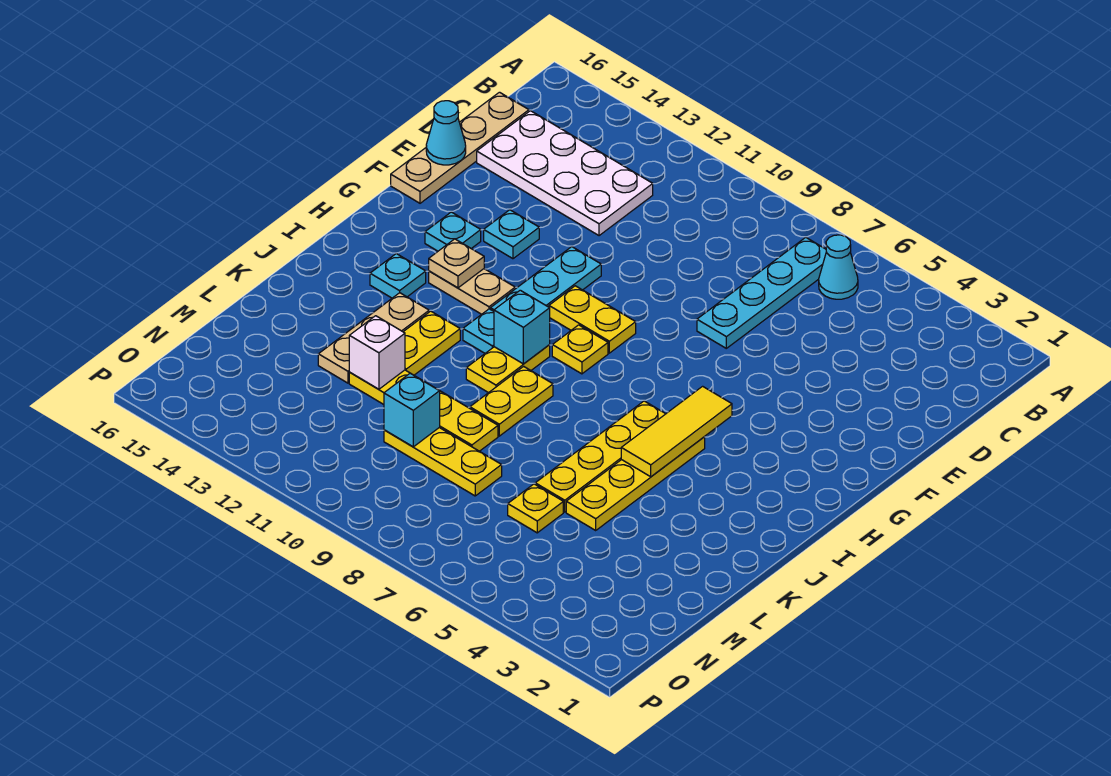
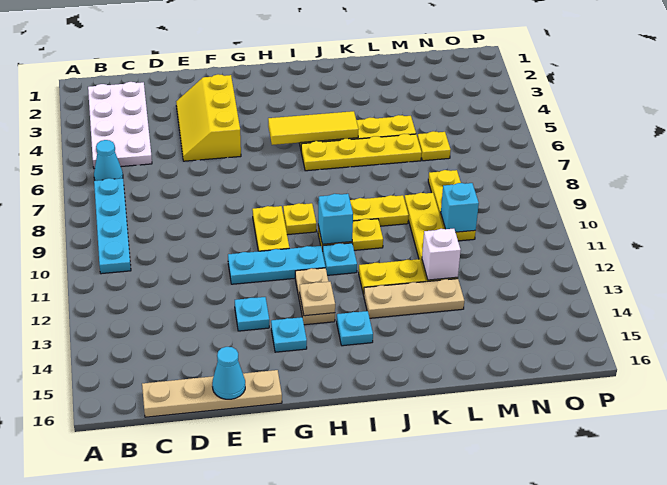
cyan 1x4 plate [697,237,826,348] -> cyan 1x4 plate turned to [94,178,131,274]
white 2x4 plate [477,111,653,236] -> white 2x4 plate moved to [88,82,152,169]
none -> yellow 2x3 slope [176,74,241,161]

